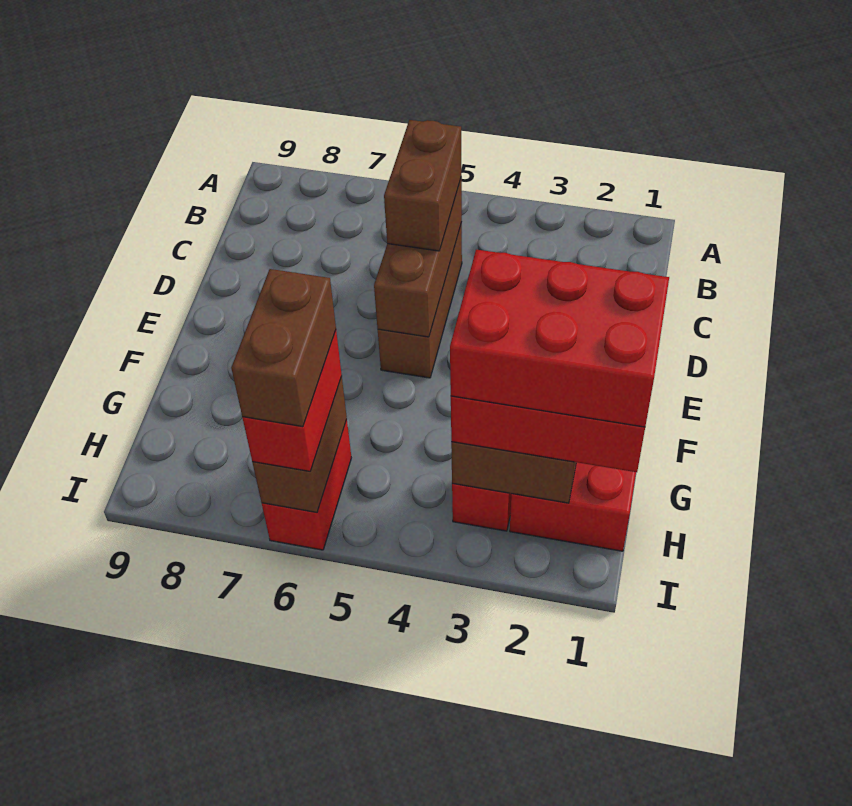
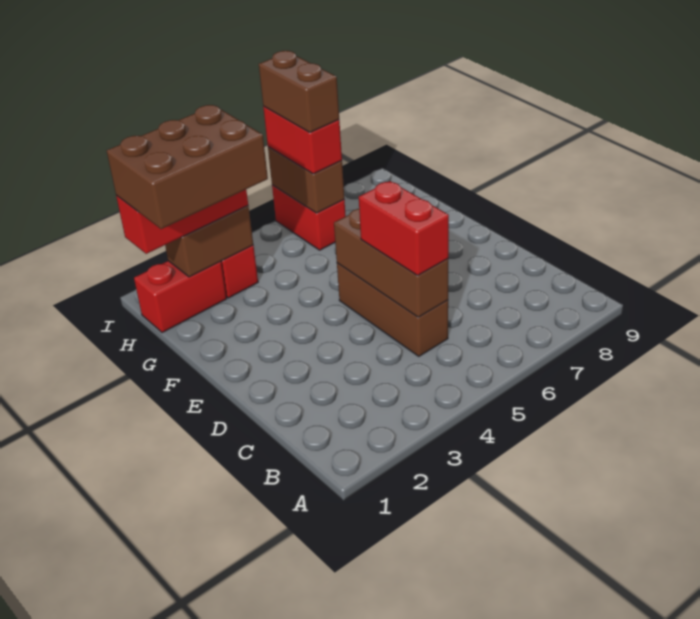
brown 1x2 brick [384,120,461,251] -> red 1x2 brick [359,181,449,275]
red 2x3 brick [450,250,669,427] -> brown 2x3 brick [107,105,268,229]

